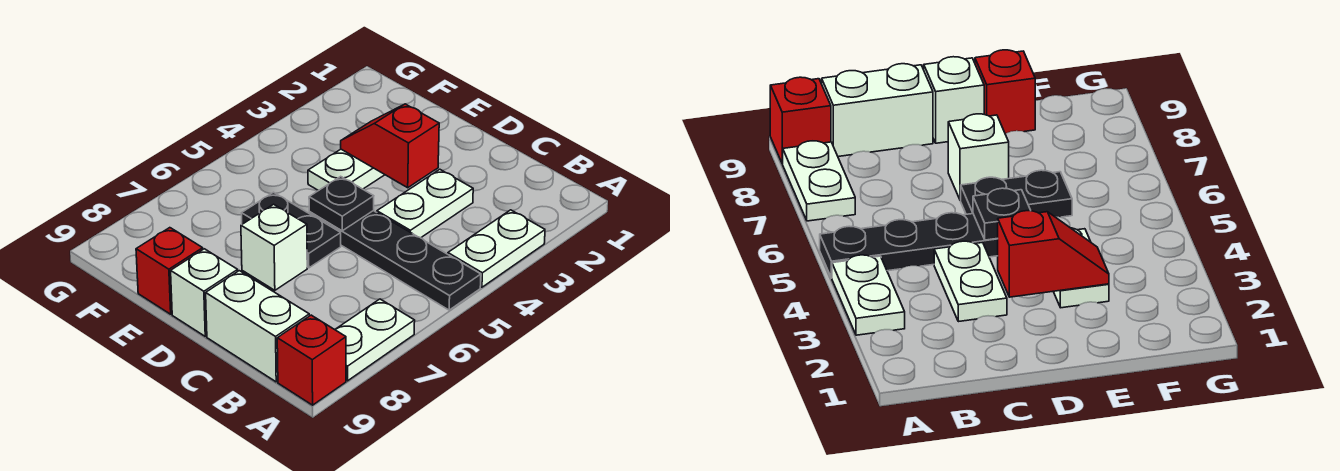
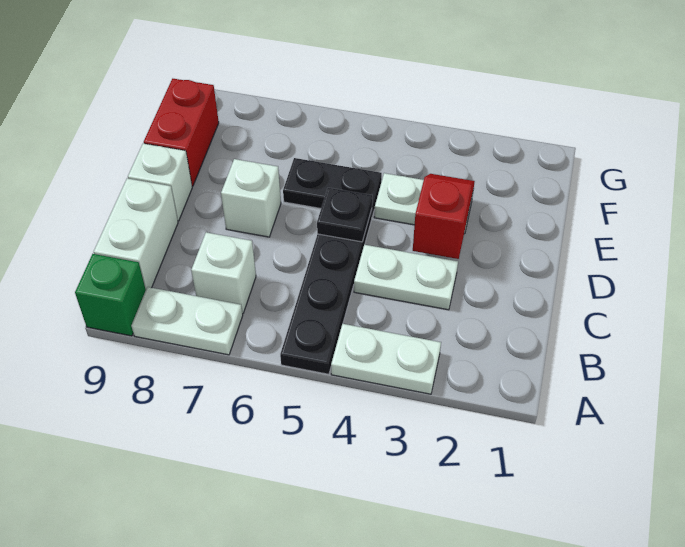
red 1x1 brick [277,315,346,405] -> green 1x1 brick [75,254,146,336]
none -> white 1x1 brick [191,232,256,314]
black 1x2 plate [242,192,341,268] -> black 1x2 plate turned to [283,158,382,216]
red 1x1 brick [136,228,203,314] -> red 1x2 brick [144,79,219,186]

